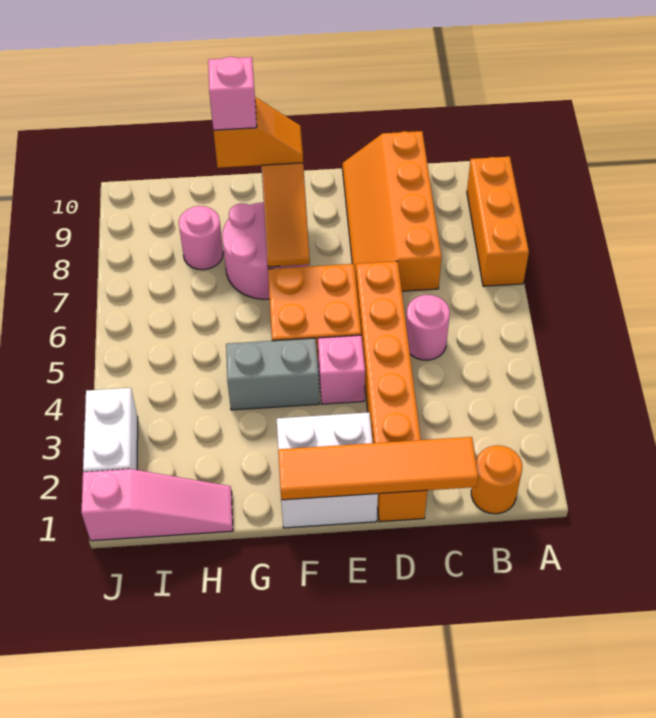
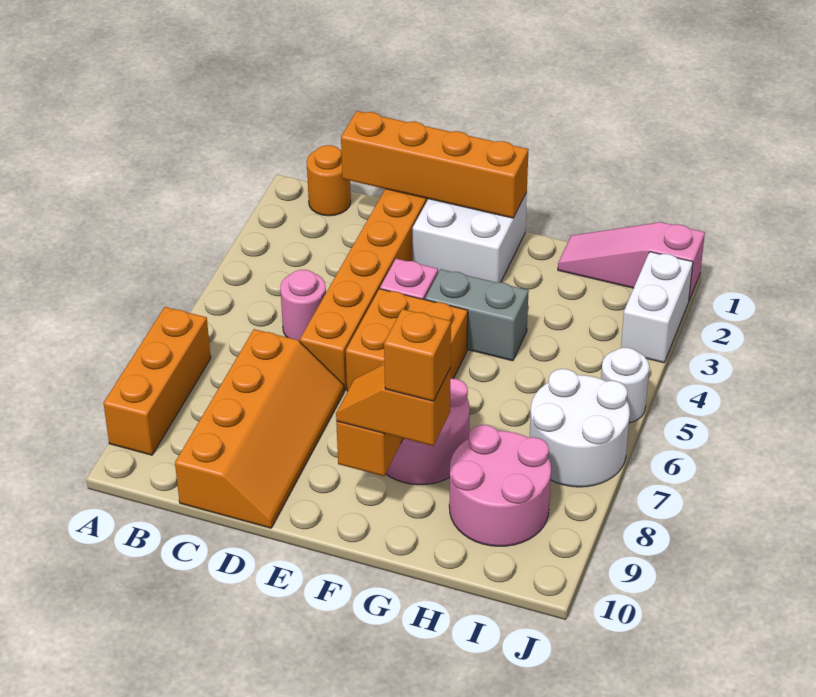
orange 1x4 tile [278,437,478,500] -> orange 1x4 brick [341,111,529,218]
pink 1x1 brick [208,57,257,130] -> orange 1x1 brick [384,309,451,401]
pink 1x1 round brick [179,206,223,270] -> pink 2x2 round brick [449,425,551,546]
none -> white 2x2 round brick [530,369,630,487]
none -> white 1x1 round brick [601,348,649,423]

